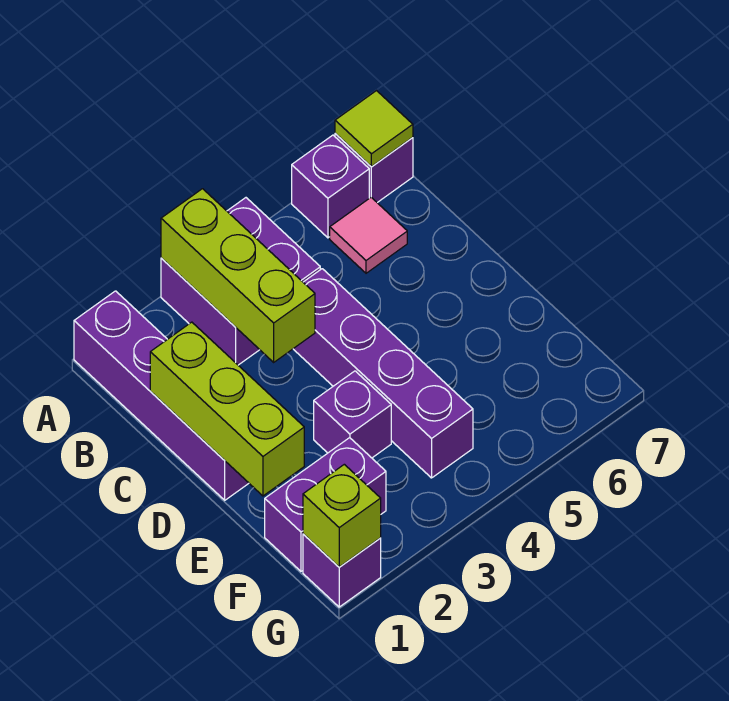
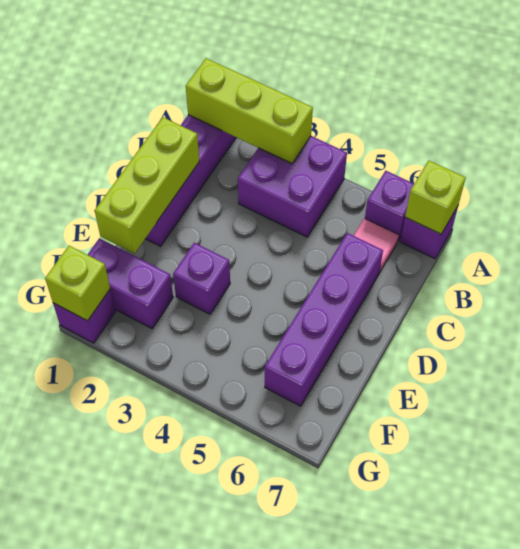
lime 1x3 brick [161,189,315,362] -> lime 1x3 brick turned to [186,58,313,163]
lime 1x1 tile [335,91,413,167] -> lime 1x1 brick [405,160,466,234]
purple 1x4 brick [294,269,473,478] -> purple 1x4 brick moved to [265,233,383,406]

